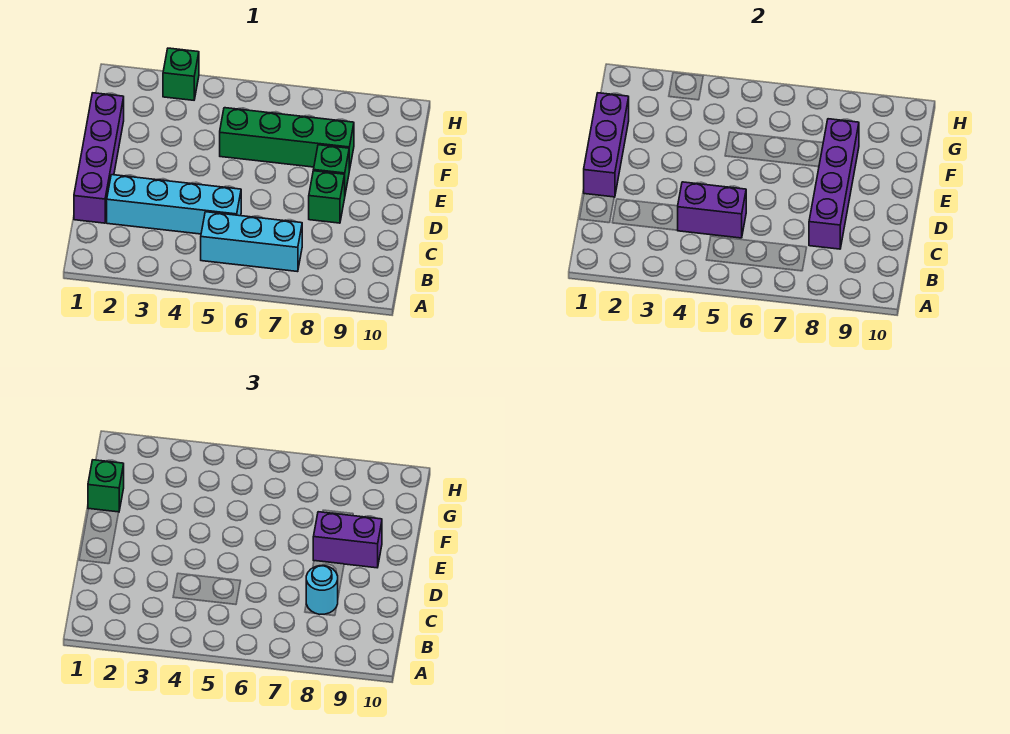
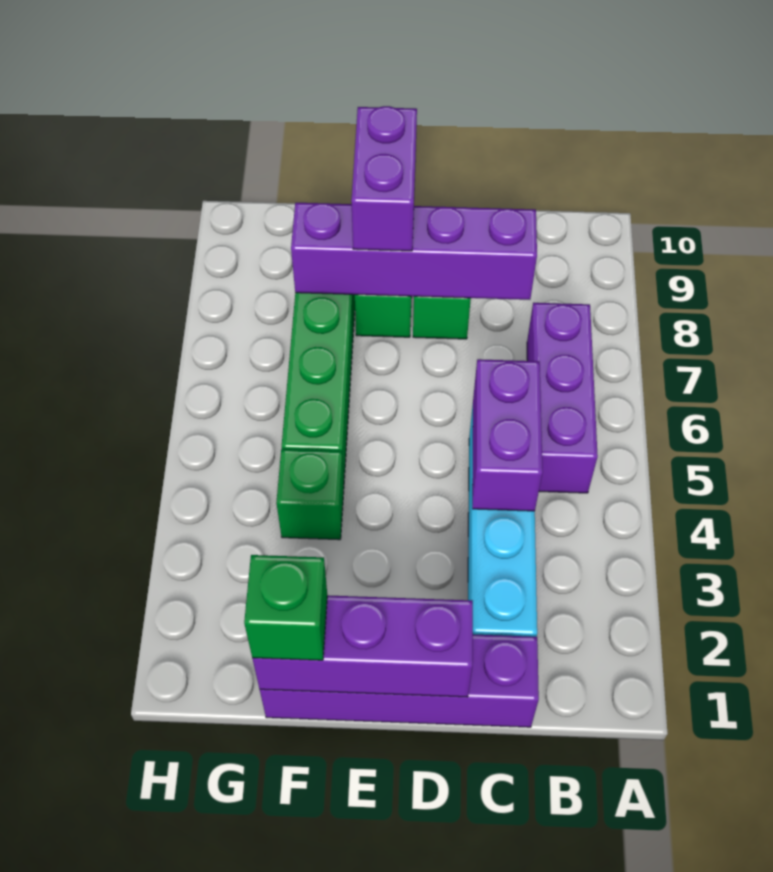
cyan 1x3 brick [201,212,302,272] -> purple 1x3 brick [527,303,598,493]
cyan 1x1 round brick [306,566,338,614] -> none
green 1x1 brick [163,48,199,100] -> green 1x1 brick moved to [276,449,344,540]

